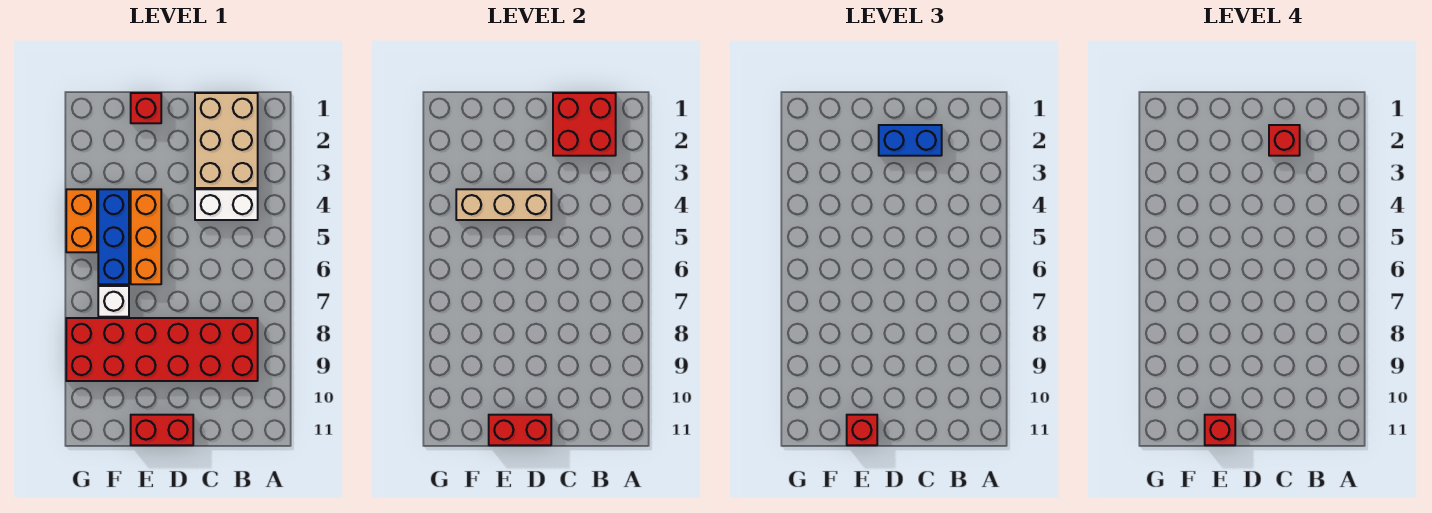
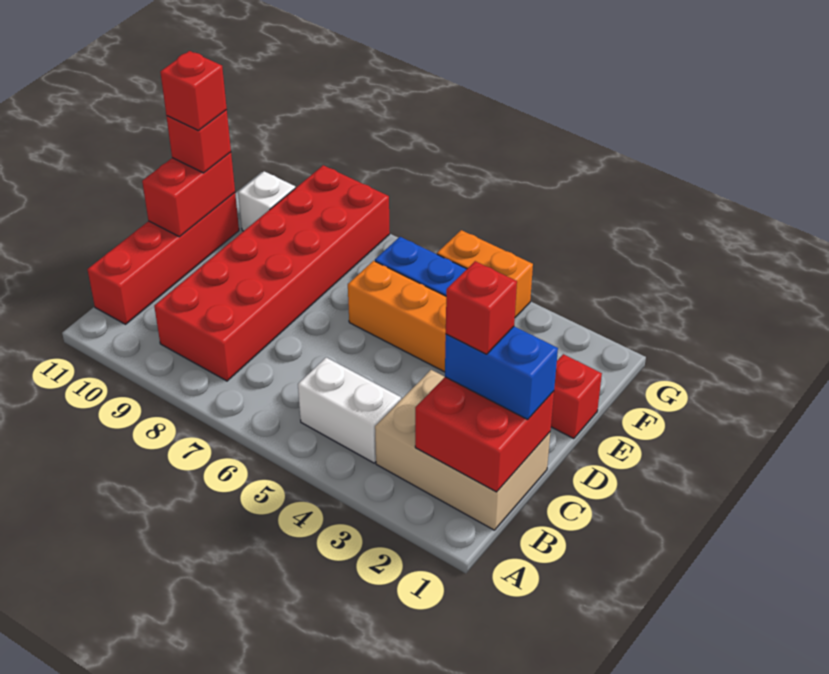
white 1x2 brick [195,189,258,220] -> white 1x2 brick turned to [298,357,401,463]
blue 1x2 brick [879,125,942,156] -> blue 1x2 brick turned to [445,327,558,419]
tan 1x3 brick [456,189,551,220] -> none
red 1x2 brick [131,415,193,445] -> red 1x4 brick [87,193,239,324]
white 1x1 brick [98,286,129,317] -> white 1x1 brick moved to [238,171,295,231]

